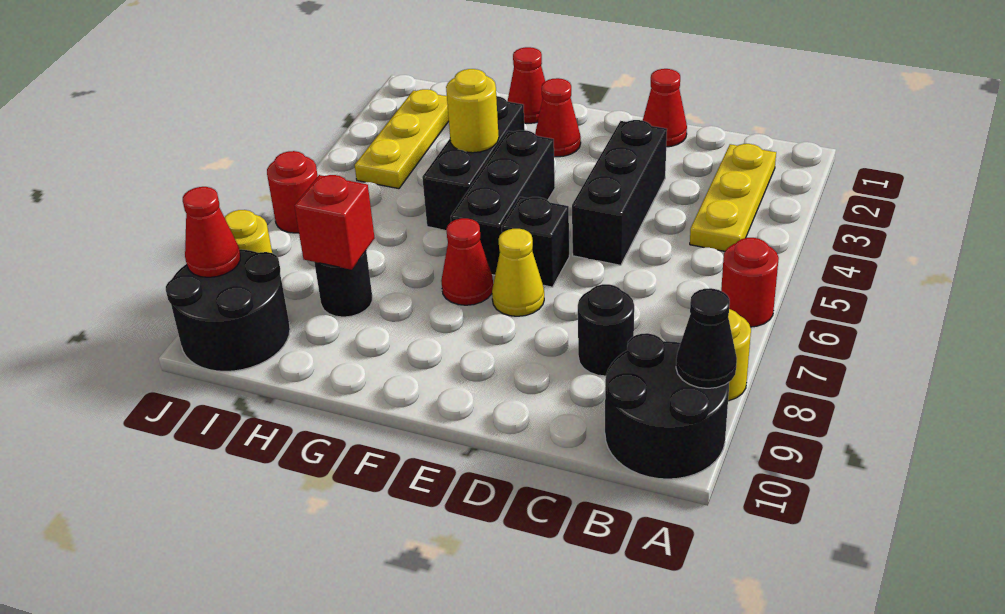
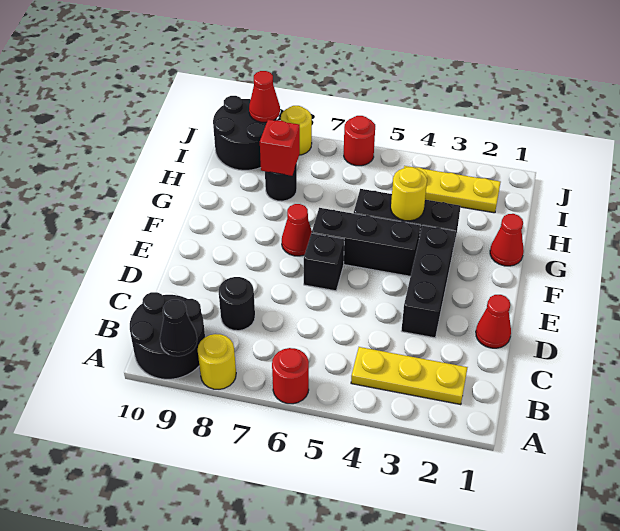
black 1x3 brick [572,120,667,265] -> black 1x3 brick turned to [401,225,456,338]
yellow 1x1 cone [492,229,544,316] -> none
red 1x1 cone [535,78,581,157] -> none

